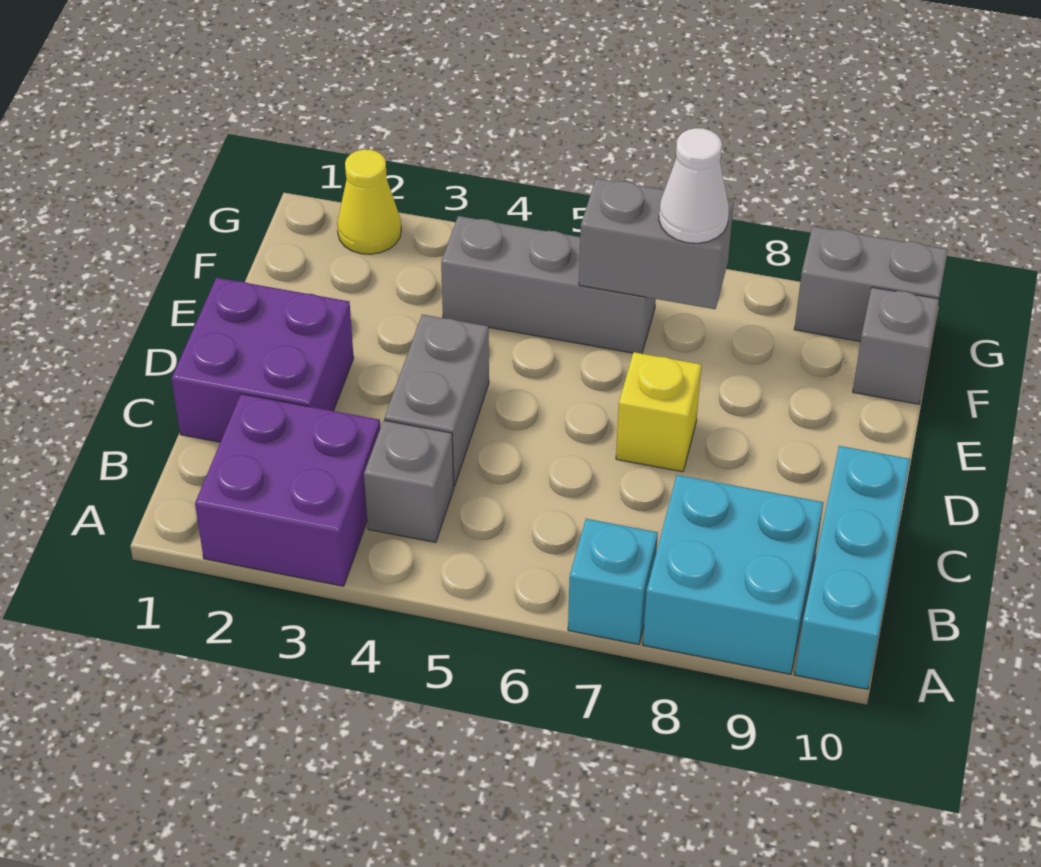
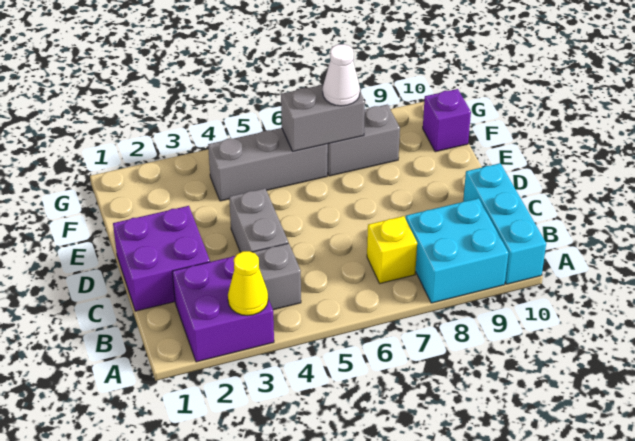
cyan 1x1 brick [568,519,658,644] -> none
yellow 1x1 brick [616,352,701,472] -> yellow 1x1 brick moved to [367,216,417,283]
grey 1x1 brick [853,287,939,404] -> purple 1x1 brick [423,89,471,152]
yellow 1x1 cone [337,149,401,254] -> yellow 1x1 cone moved to [228,251,268,316]
grey 1x2 brick [794,227,948,342] -> grey 1x2 brick moved to [327,105,400,176]

